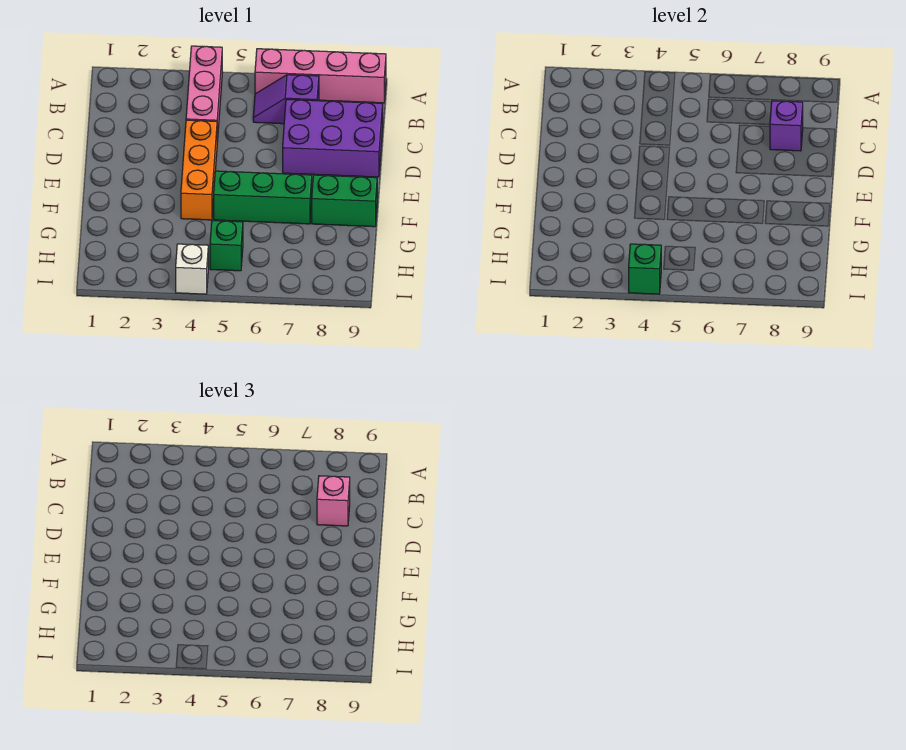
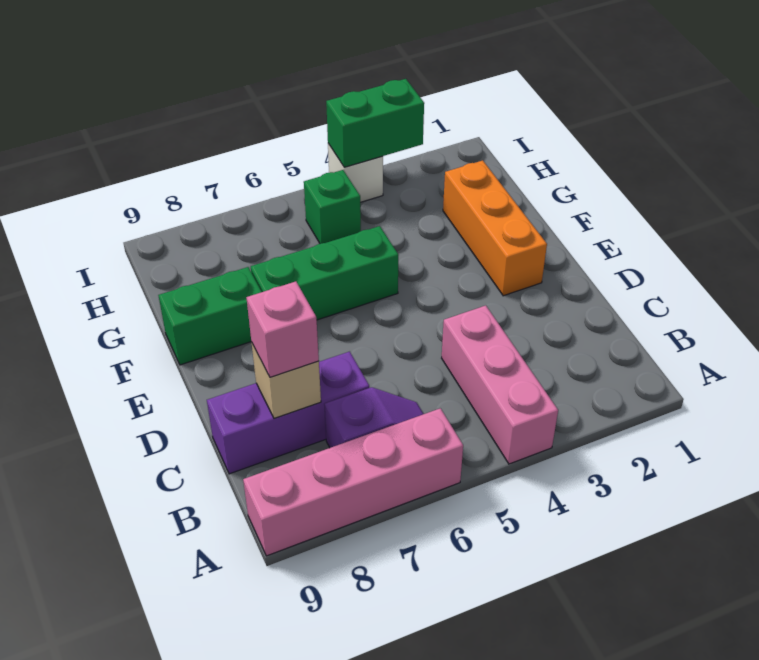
purple 2x3 brick [283,99,383,177] -> purple 1x3 brick [207,352,369,474]
purple 1x1 brick [770,101,803,151] -> tan 1x1 brick [252,344,321,419]
orange 1x3 brick [181,120,217,220] -> orange 1x3 brick moved to [443,160,547,296]
green 1x1 brick [629,244,661,294] -> green 1x2 brick [326,79,424,167]

